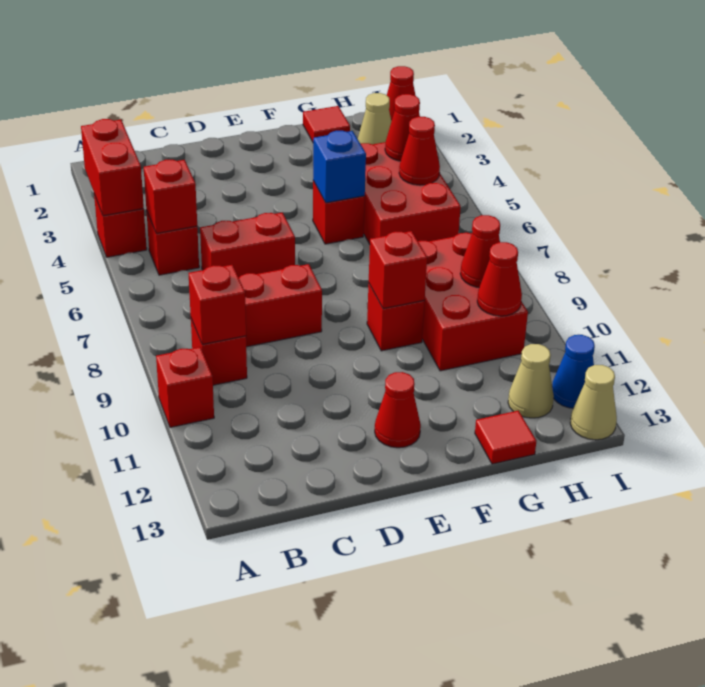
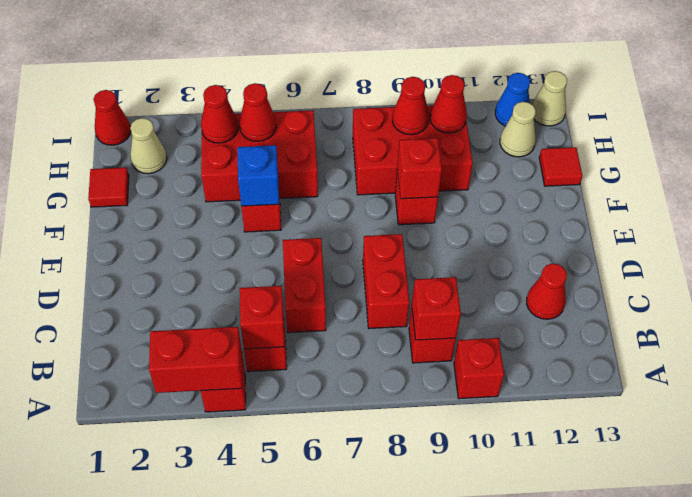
red 1x1 cone [375,372,421,448] -> red 1x1 cone moved to [527,264,567,319]

